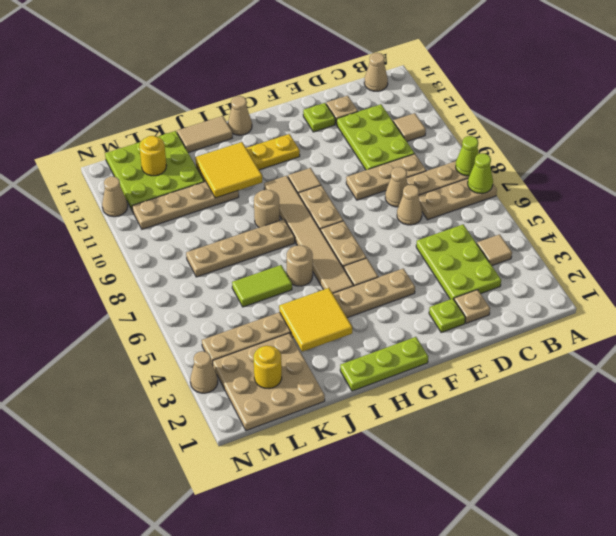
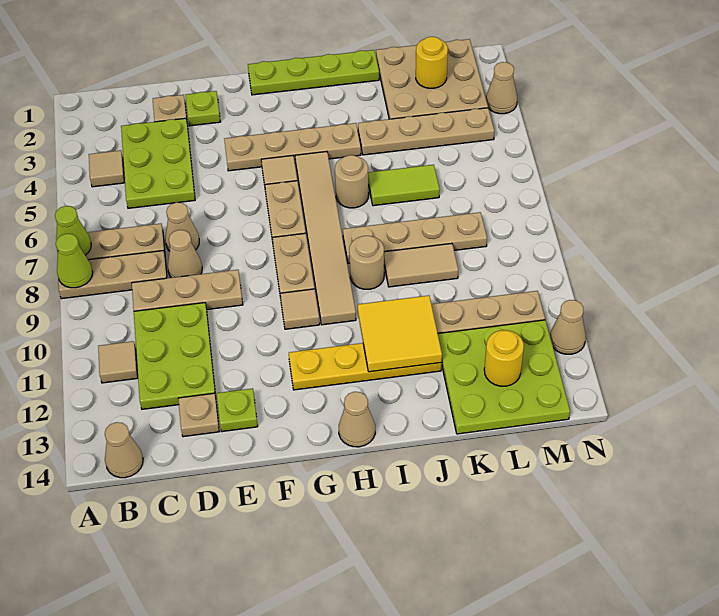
lime 1x3 plate [340,337,428,391] -> lime 1x4 plate [248,50,379,95]
yellow 2x2 tile [279,288,352,352] -> none
tan 1x2 tile [177,116,232,153] -> tan 1x2 tile moved to [384,243,458,287]

